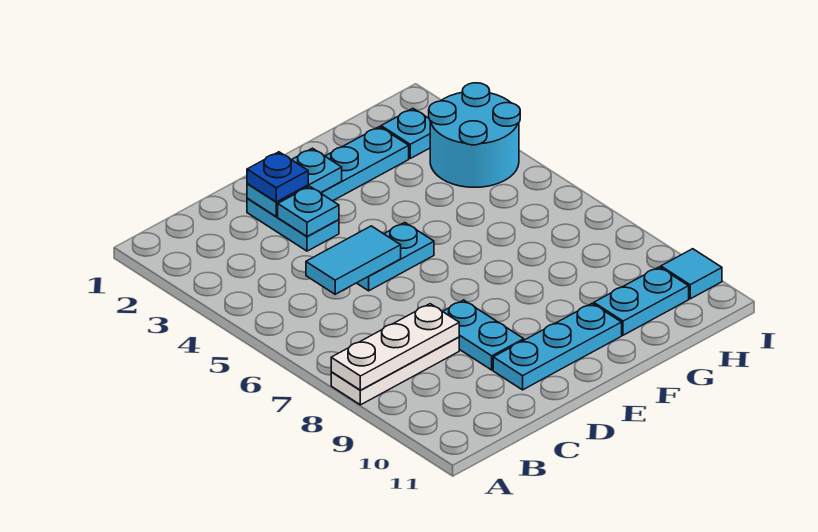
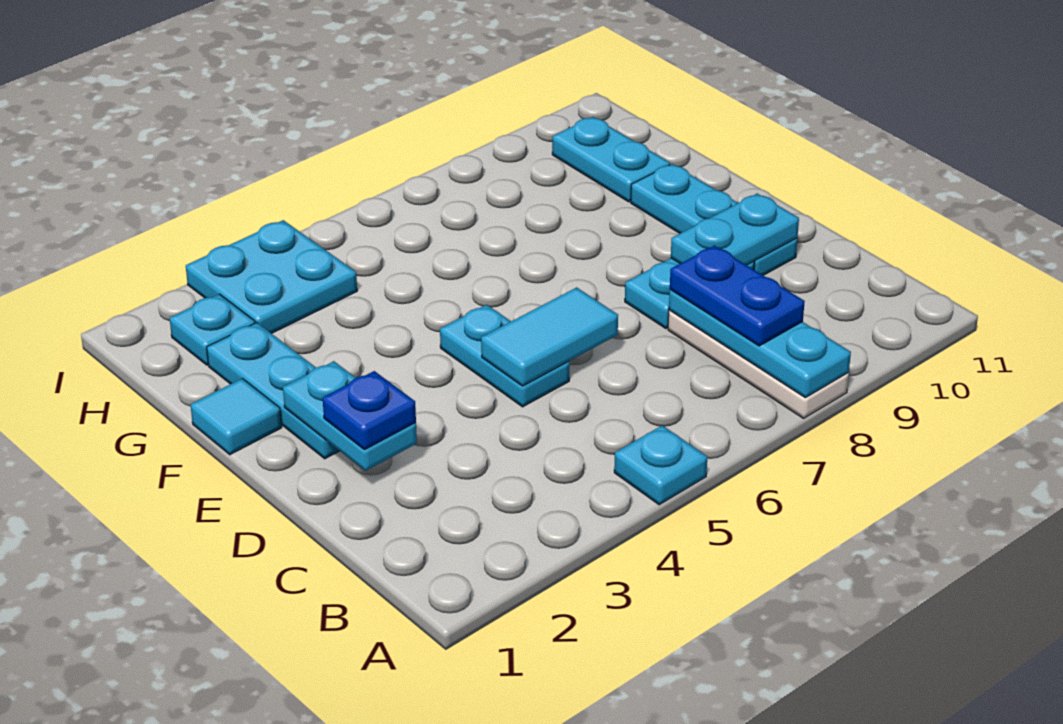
white 1x3 plate [331,304,459,390] -> cyan 1x3 plate [669,290,851,398]
none -> blue 1x2 plate [670,246,805,346]
cyan 1x2 tile [306,226,401,294] -> cyan 1x2 tile turned to [481,287,618,386]
cyan 1x2 plate [247,198,339,251] -> cyan 1x2 plate moved to [671,193,799,265]
cyan 1x1 plate [278,186,339,236] -> cyan 1x1 plate moved to [614,425,707,505]
cyan 2x2 round brick [429,83,520,187] -> cyan 2x2 plate [186,220,357,334]
cyan 1x1 tile [661,249,722,299] -> cyan 1x1 tile moved to [191,378,282,455]

